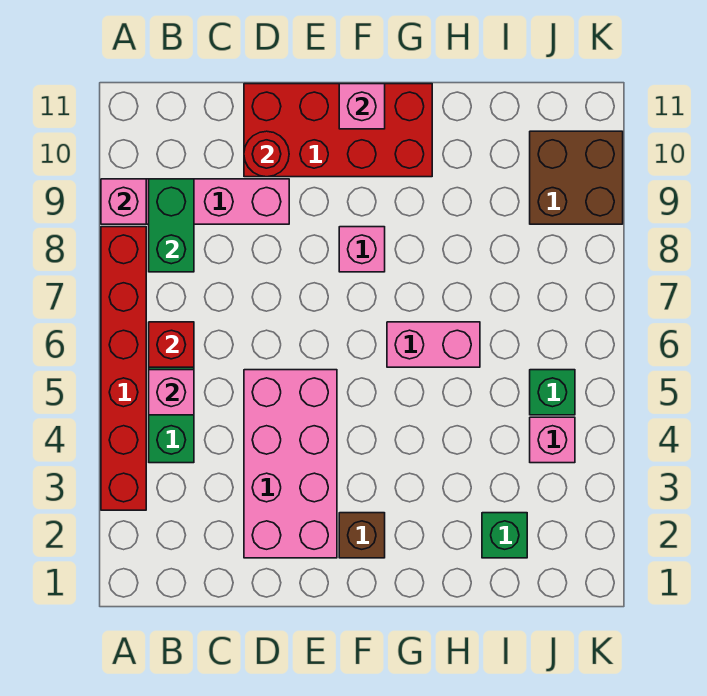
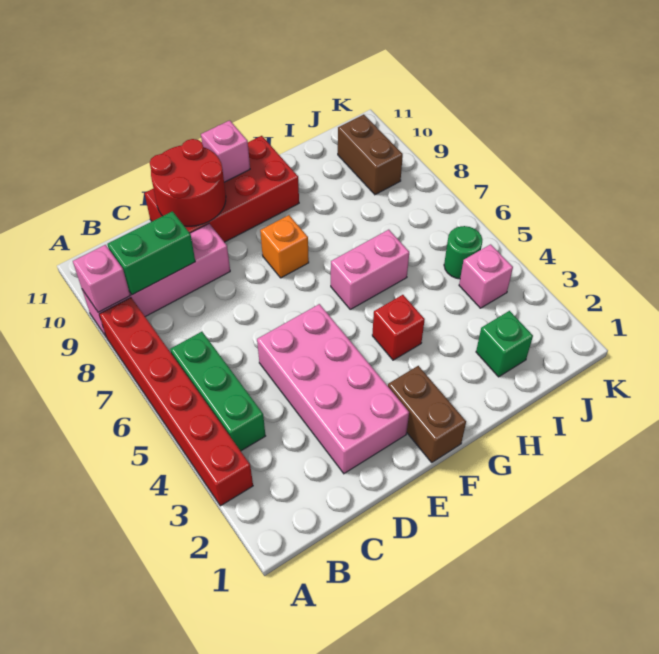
pink 1x1 brick [149,370,194,415] -> none
red 1x1 brick [149,322,194,367] -> red 1x1 brick moved to [372,295,425,360]
green 1x2 brick [149,179,194,272] -> green 1x2 brick turned to [108,211,195,295]
red 1x1 round brick [244,131,289,177] -> red 2x2 round brick [150,139,226,226]
brown 1x1 brick [339,513,385,558] -> brown 1x2 brick [388,366,466,462]
pink 1x1 brick [339,227,385,272] -> orange 1x1 brick [260,215,309,278]
green 1x1 brick [530,370,575,415] -> green 1x1 round brick [444,226,482,279]
brown 2x2 brick [530,131,623,224] -> brown 1x2 brick [338,114,403,195]

